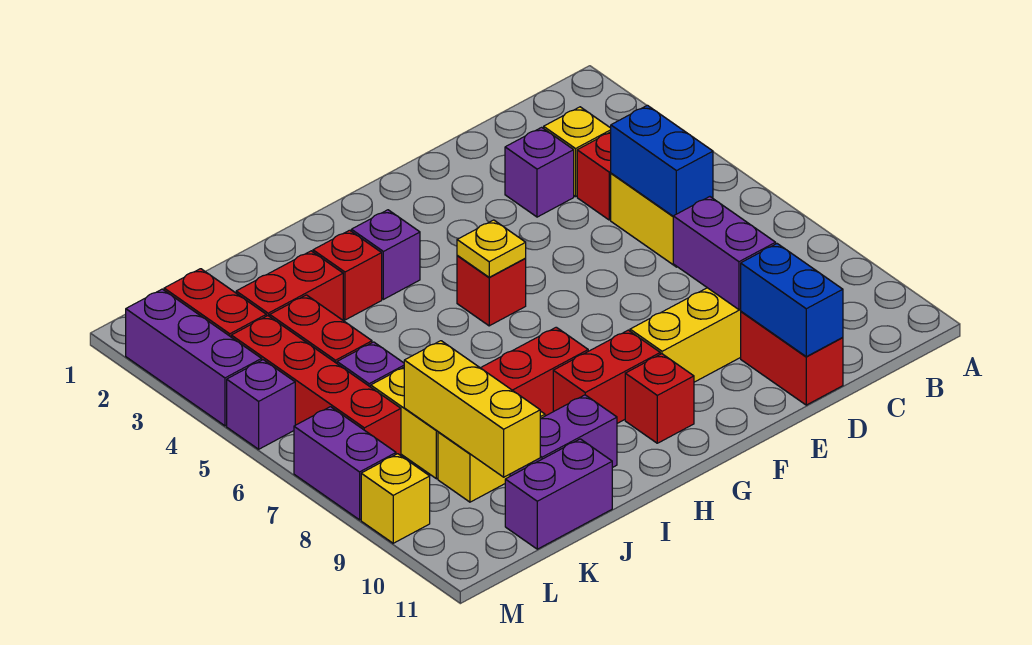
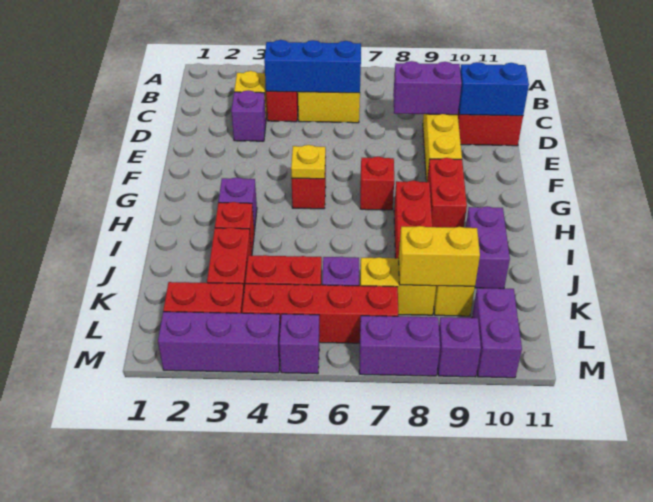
blue 1x2 brick [611,105,713,216] -> blue 1x3 brick [264,40,361,93]
red 1x1 brick [625,354,694,443] -> red 1x1 brick moved to [360,157,394,210]
purple 1x2 brick [505,439,612,549] -> purple 1x2 brick moved to [472,288,522,378]
yellow 1x3 brick [404,341,540,477] -> yellow 1x2 brick [399,226,480,286]
yellow 1x1 brick [361,454,430,543] -> purple 1x1 brick [438,317,481,377]

